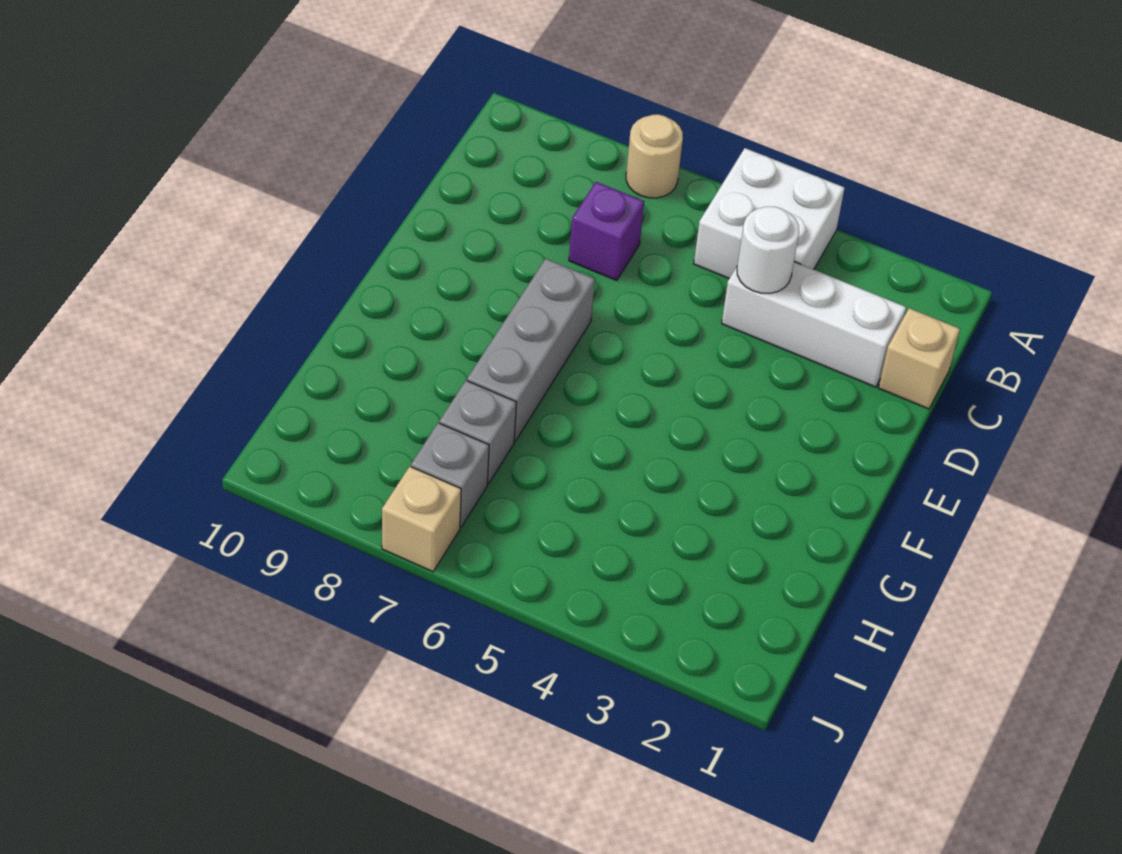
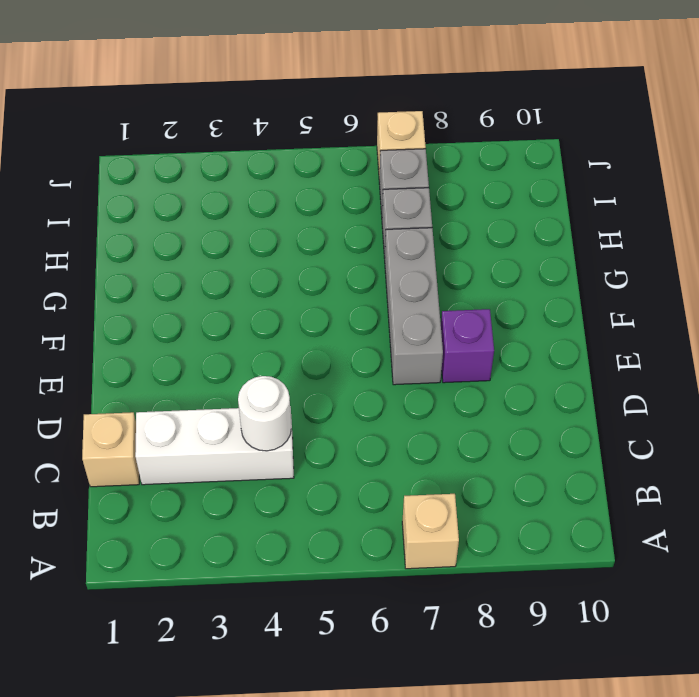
white 2x2 brick [694,148,845,278] -> none
tan 1x1 round brick [626,114,683,198] -> tan 1x1 brick [402,494,459,569]
purple 1x1 brick [569,182,644,281] -> purple 1x1 brick moved to [441,309,494,383]

